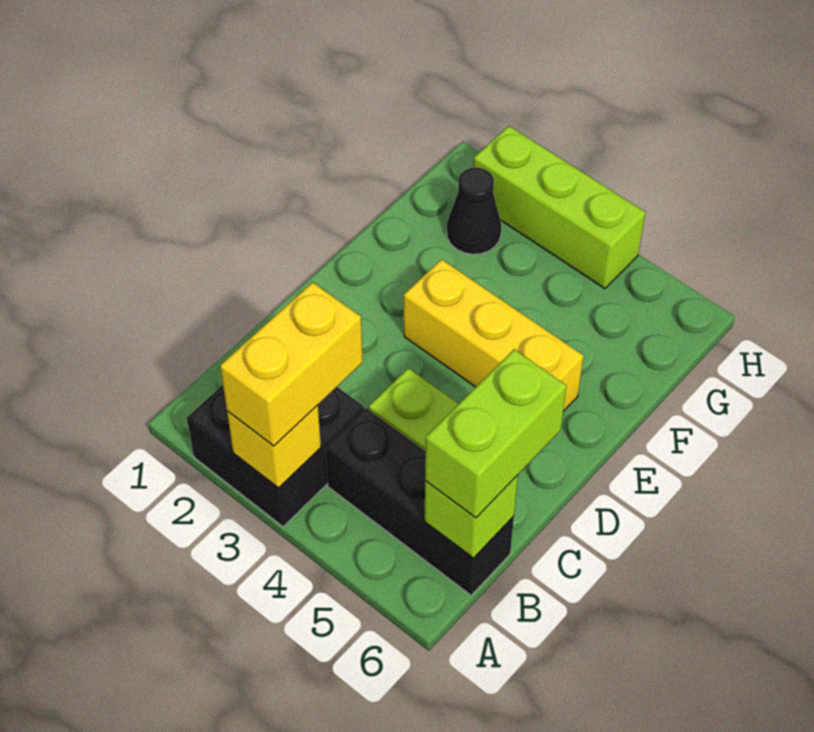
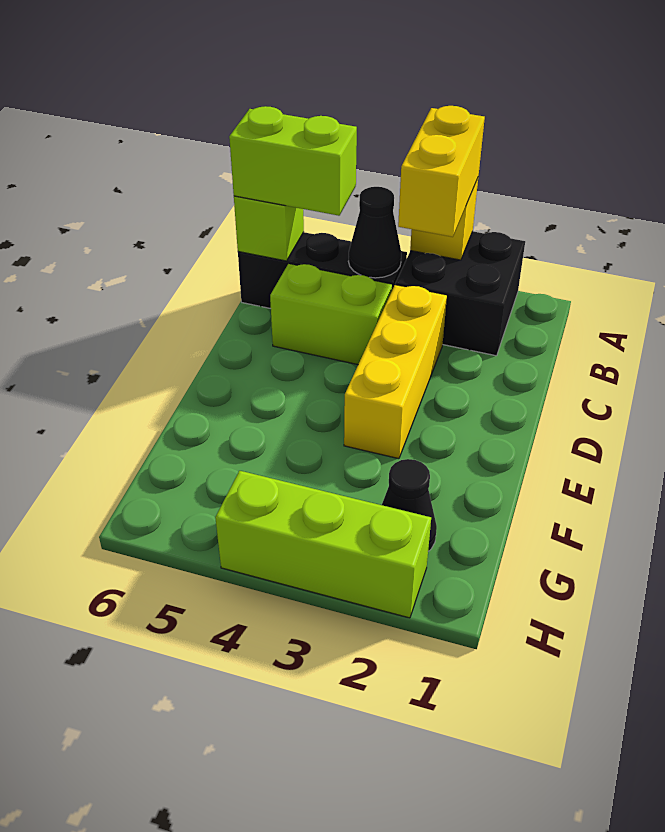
none -> black 1x1 cone [348,187,401,278]
lime 1x2 brick [425,349,566,518] -> lime 1x2 brick turned to [229,106,357,216]
yellow 1x3 brick [404,259,583,411] -> yellow 1x3 brick turned to [344,285,447,459]

